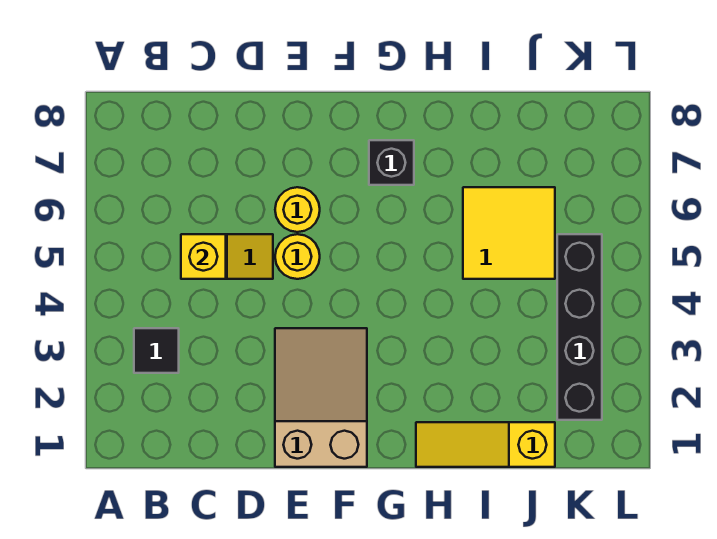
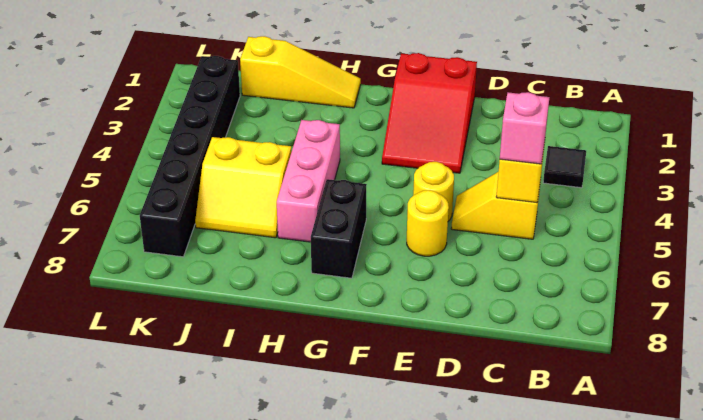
none -> pink 1x1 brick [500,92,550,164]
tan 2x3 slope [275,328,367,467] -> red 2x3 slope [382,53,477,173]
black 1x1 brick [369,140,414,185] -> black 1x2 brick [311,179,367,278]
none -> pink 1x3 brick [277,120,340,242]
yellow 2x2 tile [463,187,555,279] -> yellow 2x2 slope [195,137,292,238]
black 1x4 brick [557,234,602,420] -> black 1x6 brick [140,56,240,257]

